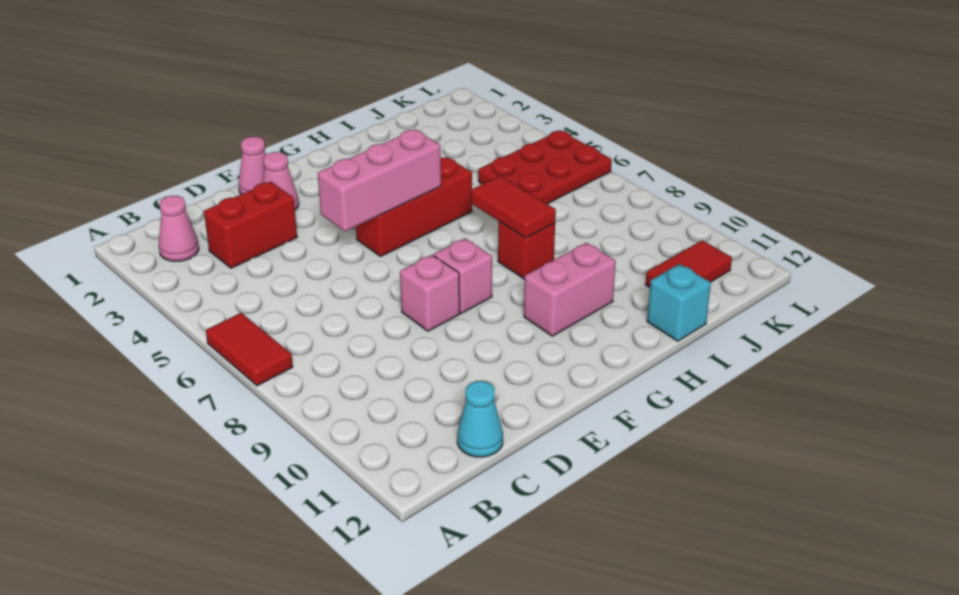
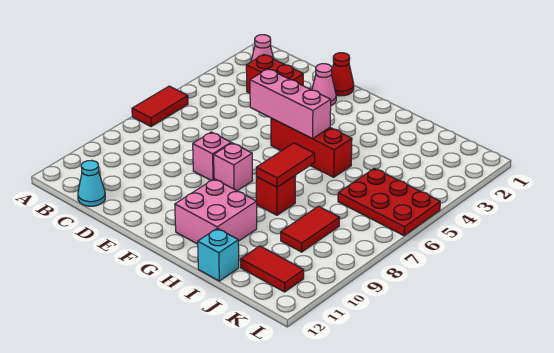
pink 1x1 cone [238,137,266,194] -> red 1x1 cone [331,53,354,96]
pink 1x2 brick [524,243,616,336] -> pink 2x2 brick [175,179,257,244]
none -> red 1x2 tile [281,206,340,252]

